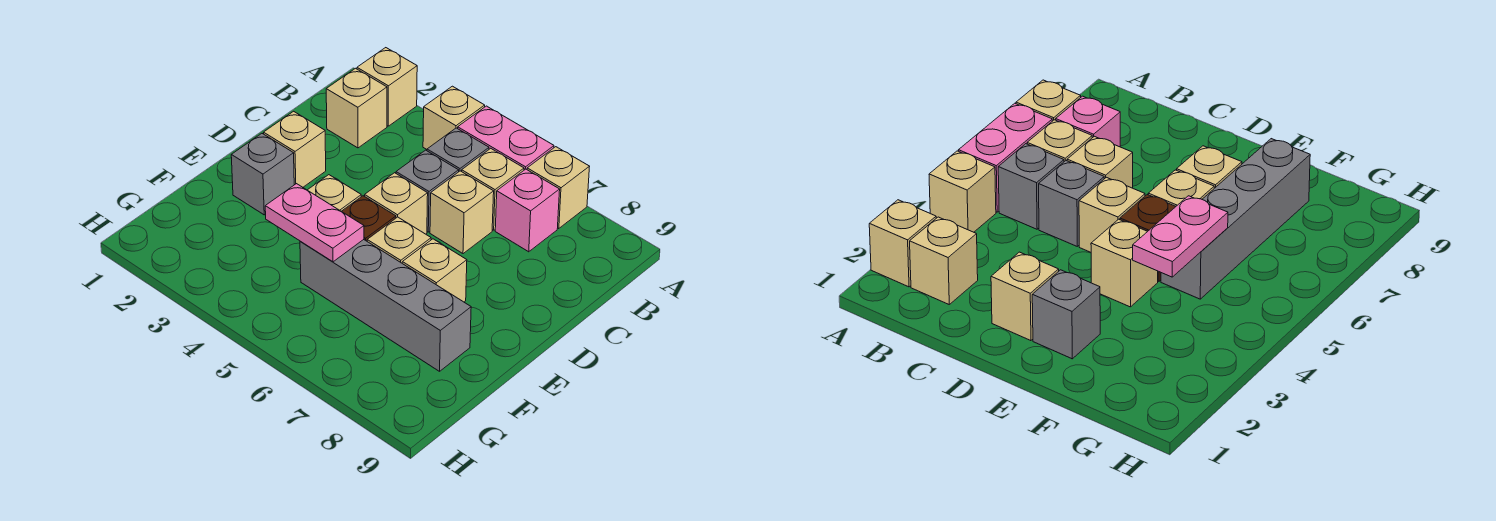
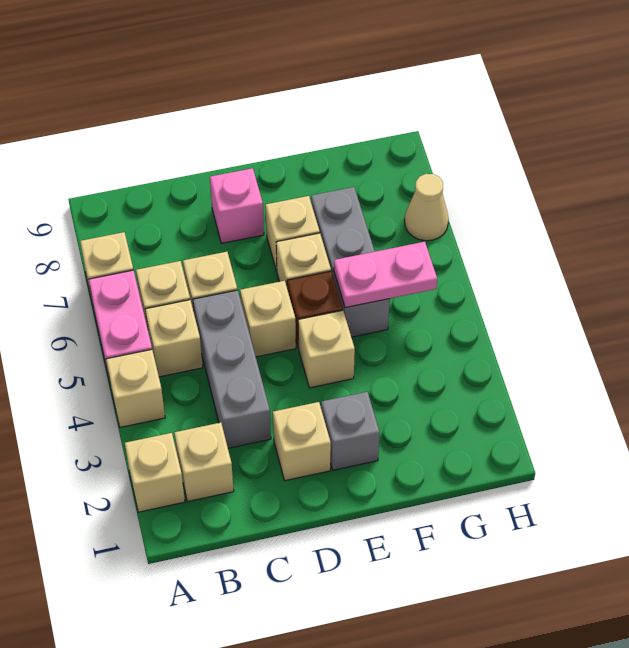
grey 1x1 brick [427,128,489,171] -> tan 1x1 brick [145,300,203,377]
pink 1x1 brick [495,169,560,252] -> pink 1x1 brick moved to [210,168,264,243]
grey 1x1 brick [396,150,459,232] -> grey 1x3 brick [193,290,271,448]
pink 1x2 plate [265,184,364,262] -> pink 1x2 plate turned to [334,242,437,308]
grey 1x4 brick [300,240,471,371] -> grey 1x3 brick [311,187,390,337]
none -> tan 1x1 cone [405,174,449,241]

